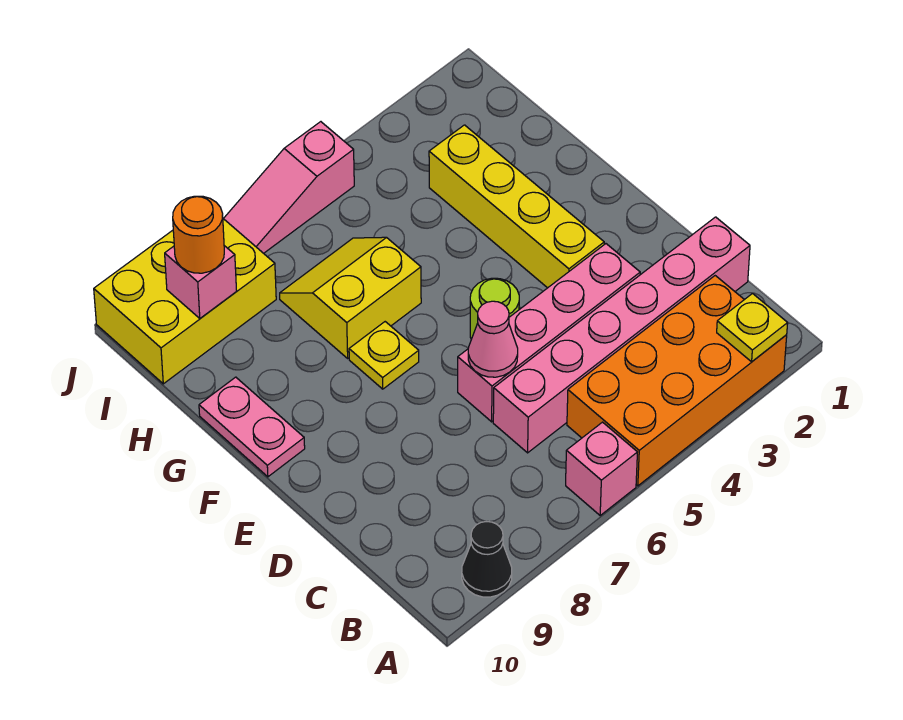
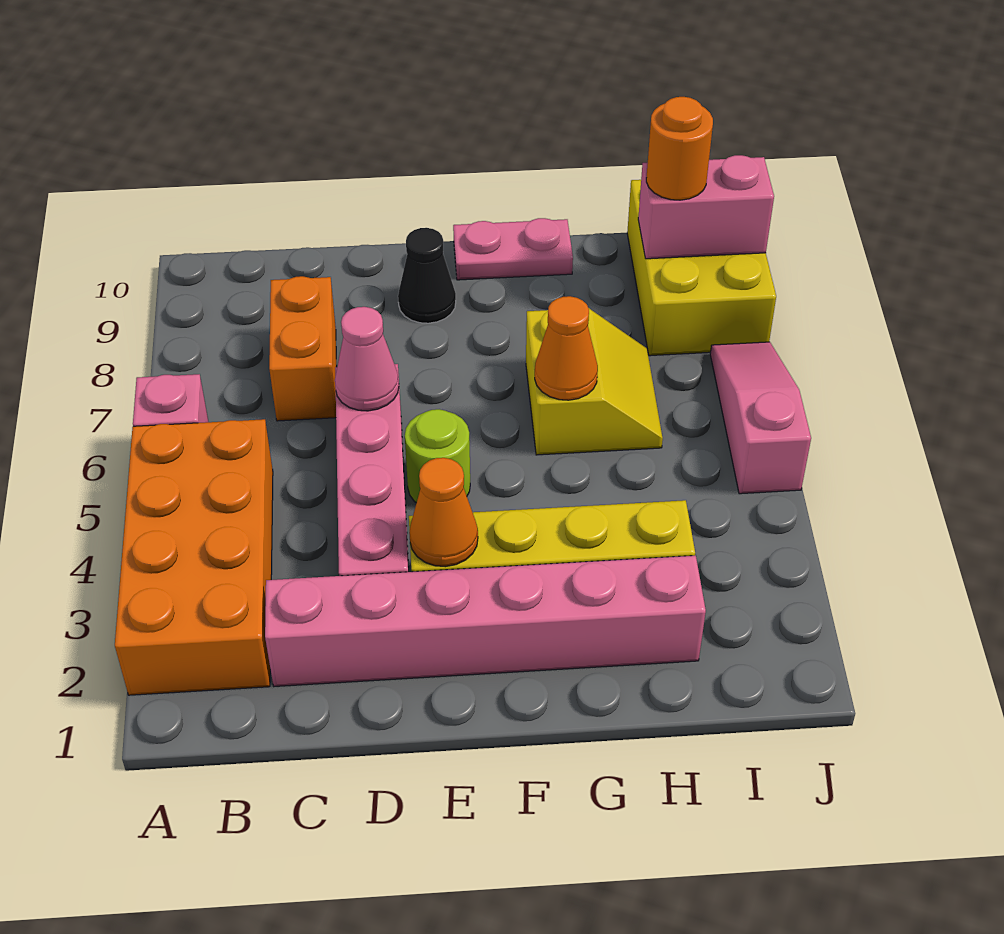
yellow 1x1 plate [717,294,788,362] -> none
black 1x1 cone [462,521,512,597] -> black 1x1 cone moved to [398,228,456,323]
pink 1x6 brick [493,217,750,453] -> pink 1x6 brick turned to [265,556,706,686]
none -> orange 1x2 brick [269,276,337,421]
none -> orange 1x1 cone [409,458,478,567]
yellow 1x1 plate [349,322,419,389] -> none
none -> orange 1x1 cone [535,296,598,400]
pink 1x1 brick [165,246,237,318] -> pink 1x2 brick [638,155,774,259]

